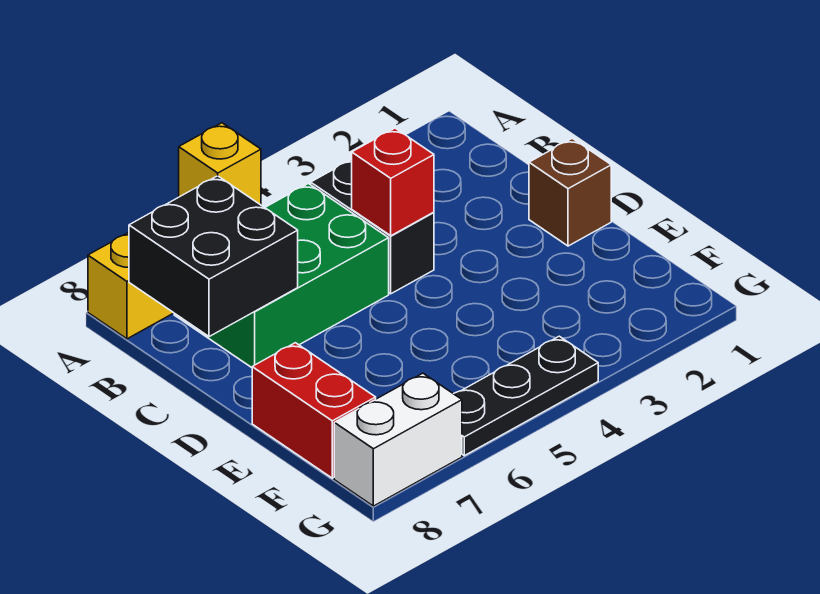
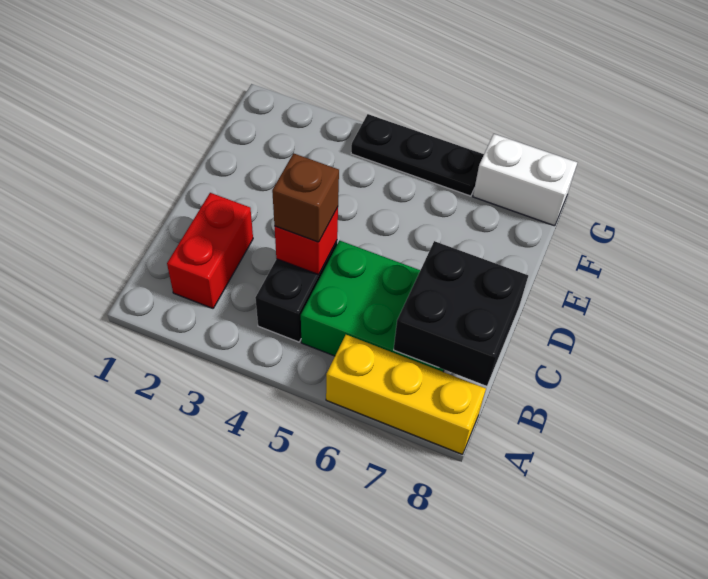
yellow 1x1 brick [179,123,261,205] -> none
brown 1x1 brick [529,138,611,246] -> brown 1x1 brick moved to [272,153,339,242]
red 1x2 brick [252,343,376,478] -> red 1x2 brick moved to [167,193,253,308]

